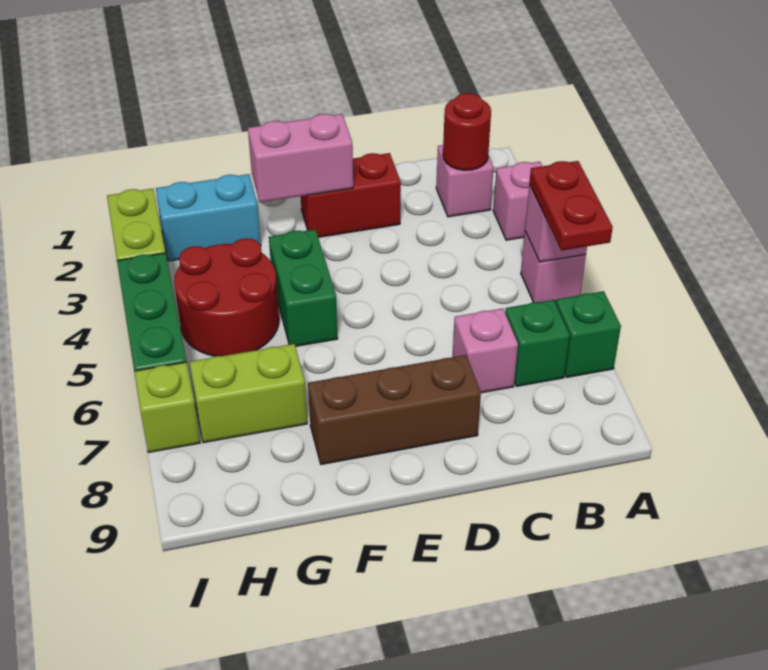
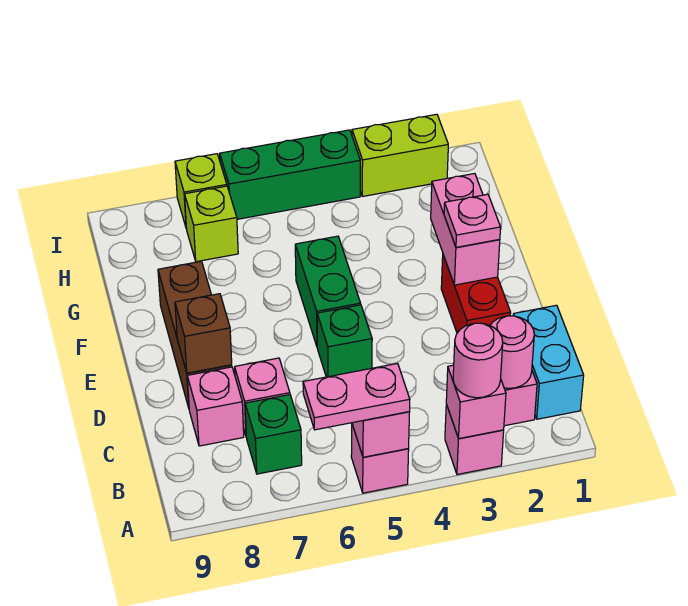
none -> pink 1x1 brick [446,365,506,439]
none -> pink 1x1 round brick [453,323,503,398]
red 1x2 plate [529,161,613,251] -> pink 1x2 plate [303,363,410,430]
green 1x1 brick [556,291,621,377] -> green 1x1 brick moved to [317,305,372,377]
red 1x1 round brick [443,93,491,170] -> pink 1x1 round brick [490,316,534,388]
none -> pink 1x1 brick [187,367,244,446]
none -> brown 1x1 brick [175,294,232,373]
none -> pink 1x1 plate [444,194,501,247]
green 1x2 brick [269,229,338,346] -> green 1x2 brick turned to [295,236,361,346]
cyan 1x2 brick [156,174,261,261] -> cyan 1x2 brick moved to [513,305,584,419]
red 2x2 round brick [174,238,279,356] -> none
lime 1x2 brick [189,344,307,443] -> lime 1x1 brick [185,186,238,262]

